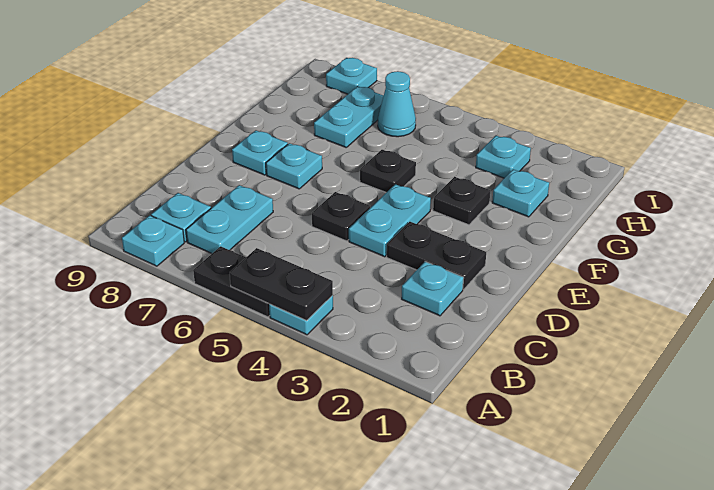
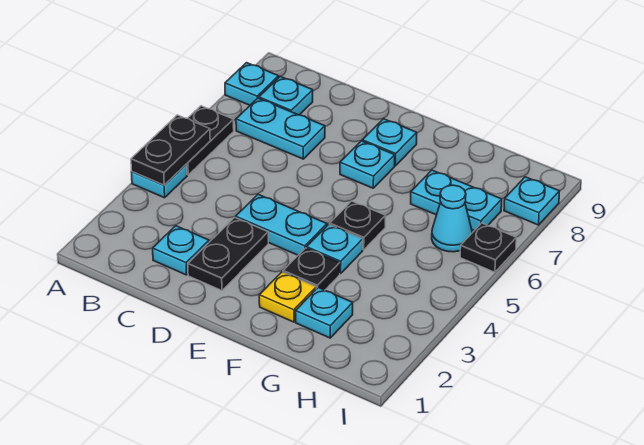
black 1x1 plate [312,192,370,241] -> black 1x1 plate moved to [460,223,516,272]
none -> yellow 1x1 plate [259,272,316,322]
cyan 1x1 plate [476,136,531,178] -> cyan 1x1 plate moved to [307,224,363,274]

